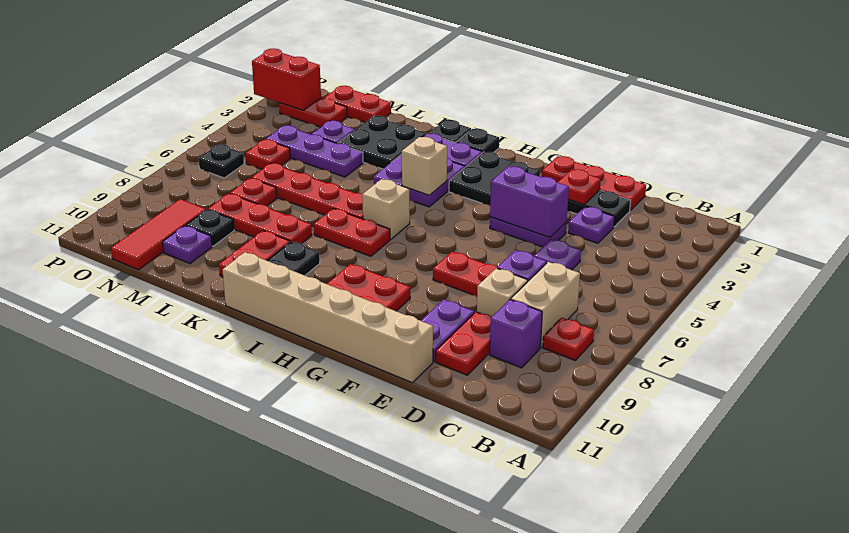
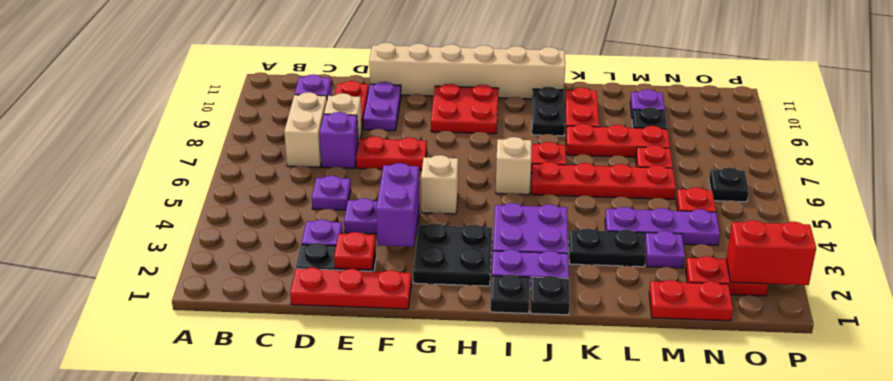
red 1x1 plate [543,318,594,361] -> none
purple 1x2 brick [490,166,569,238] -> purple 1x2 brick turned to [376,163,419,247]
tan 1x1 brick [402,137,447,195] -> tan 1x1 brick moved to [421,155,458,214]
black 2x2 plate [338,116,427,169] -> black 1x2 plate [569,228,646,267]
red 1x3 tile [111,199,206,270] -> none

